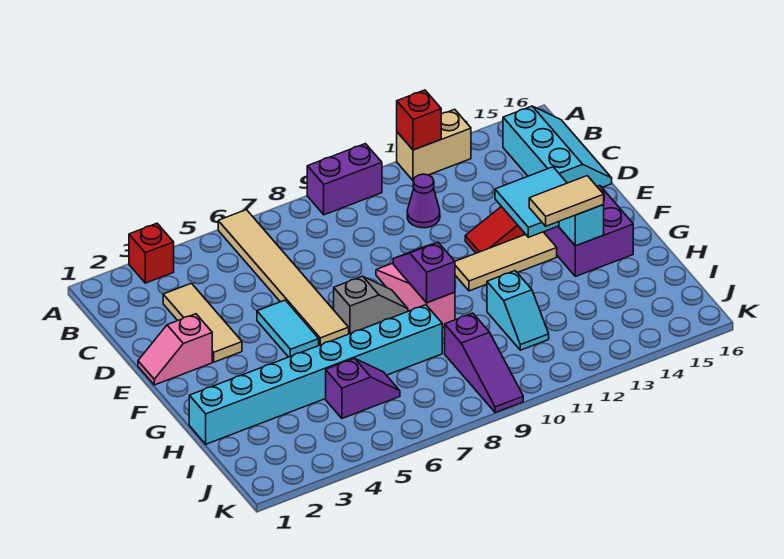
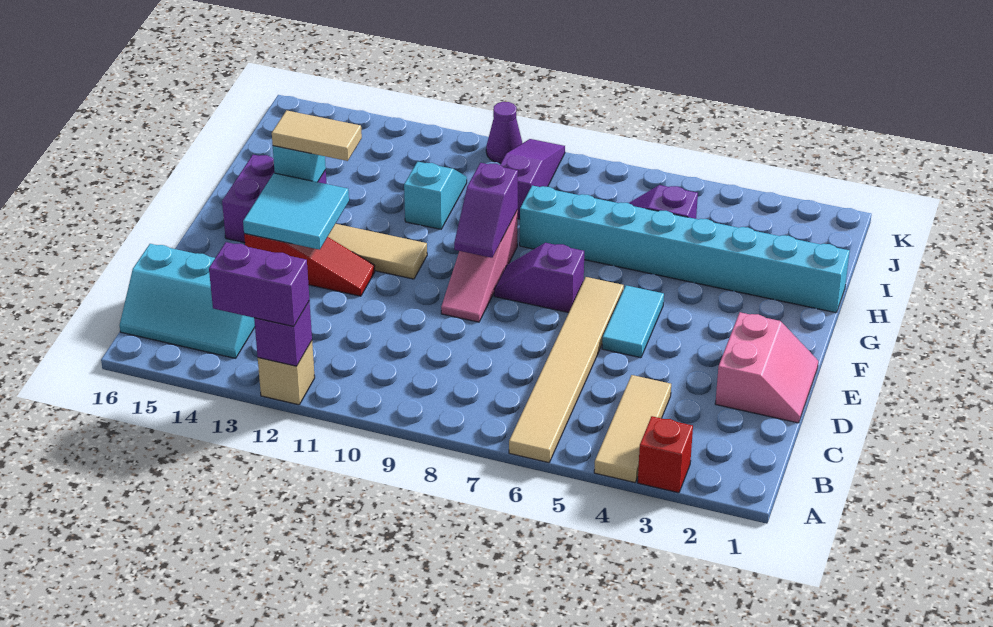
purple 1x2 brick [307,144,382,215] -> purple 1x2 brick moved to [209,242,309,326]
tan 1x2 brick [397,109,471,181] -> tan 1x1 brick [258,341,315,405]
red 1x1 brick [397,90,441,150] -> purple 1x1 brick [254,301,312,366]
cyan 2x3 slope [503,106,612,187] -> cyan 2x3 slope turned to [120,244,255,358]
tan 1x3 tile [163,283,242,362] -> tan 1x3 tile moved to [594,375,671,482]
purple 1x1 cone [407,174,440,228] -> purple 1x1 cone moved to [486,102,522,163]
pink 1x2 slope [138,314,212,385] -> pink 2x2 slope [715,312,818,423]
grey 1x2 slope [334,276,408,334] -> purple 1x2 slope [494,243,584,313]

